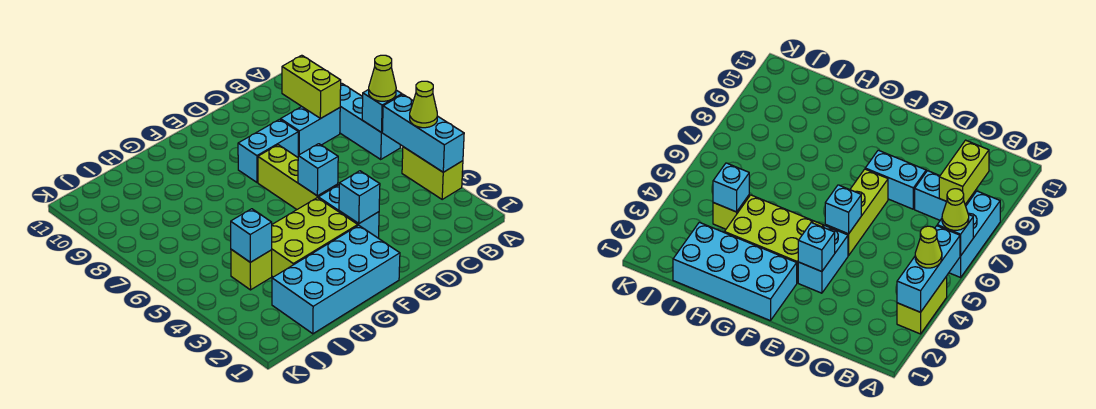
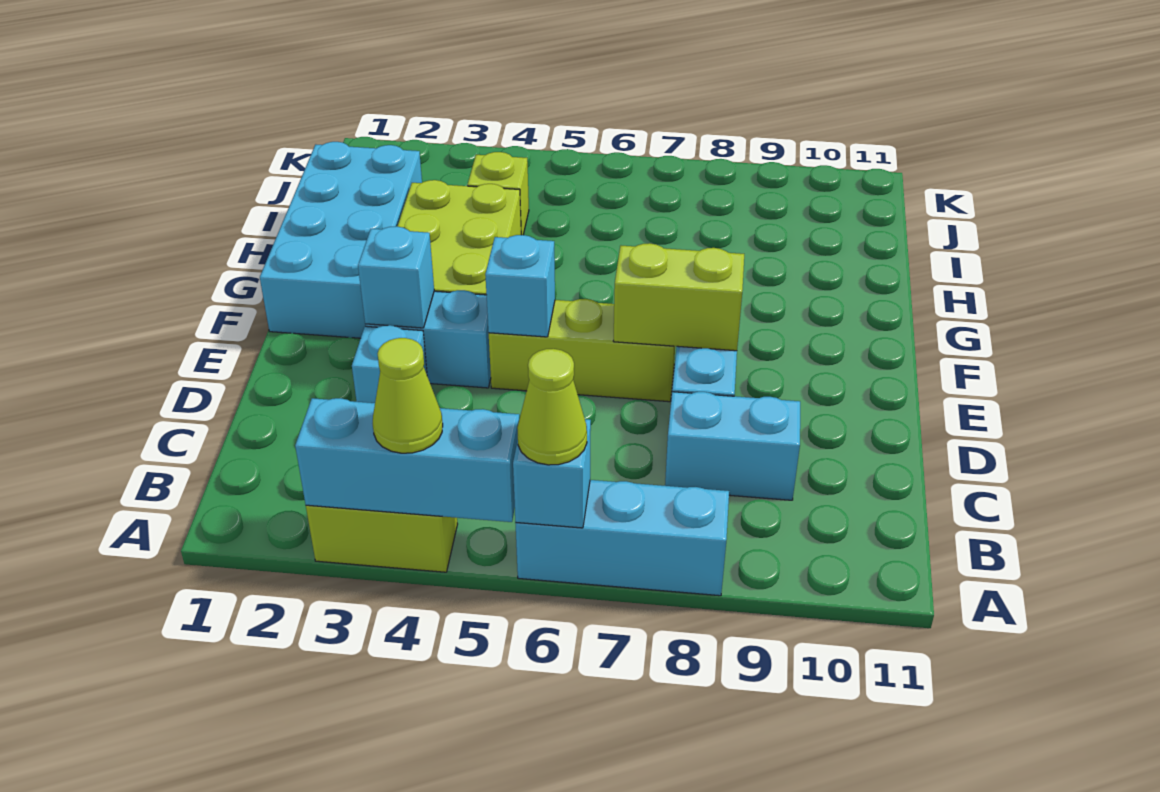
cyan 1x2 brick [281,107,340,155] -> cyan 1x2 brick turned to [665,392,800,500]
lime 1x2 brick [282,55,341,118] -> lime 1x2 brick moved to [613,243,744,351]
cyan 1x1 brick [231,209,272,262] -> cyan 1x1 brick moved to [352,325,427,403]

